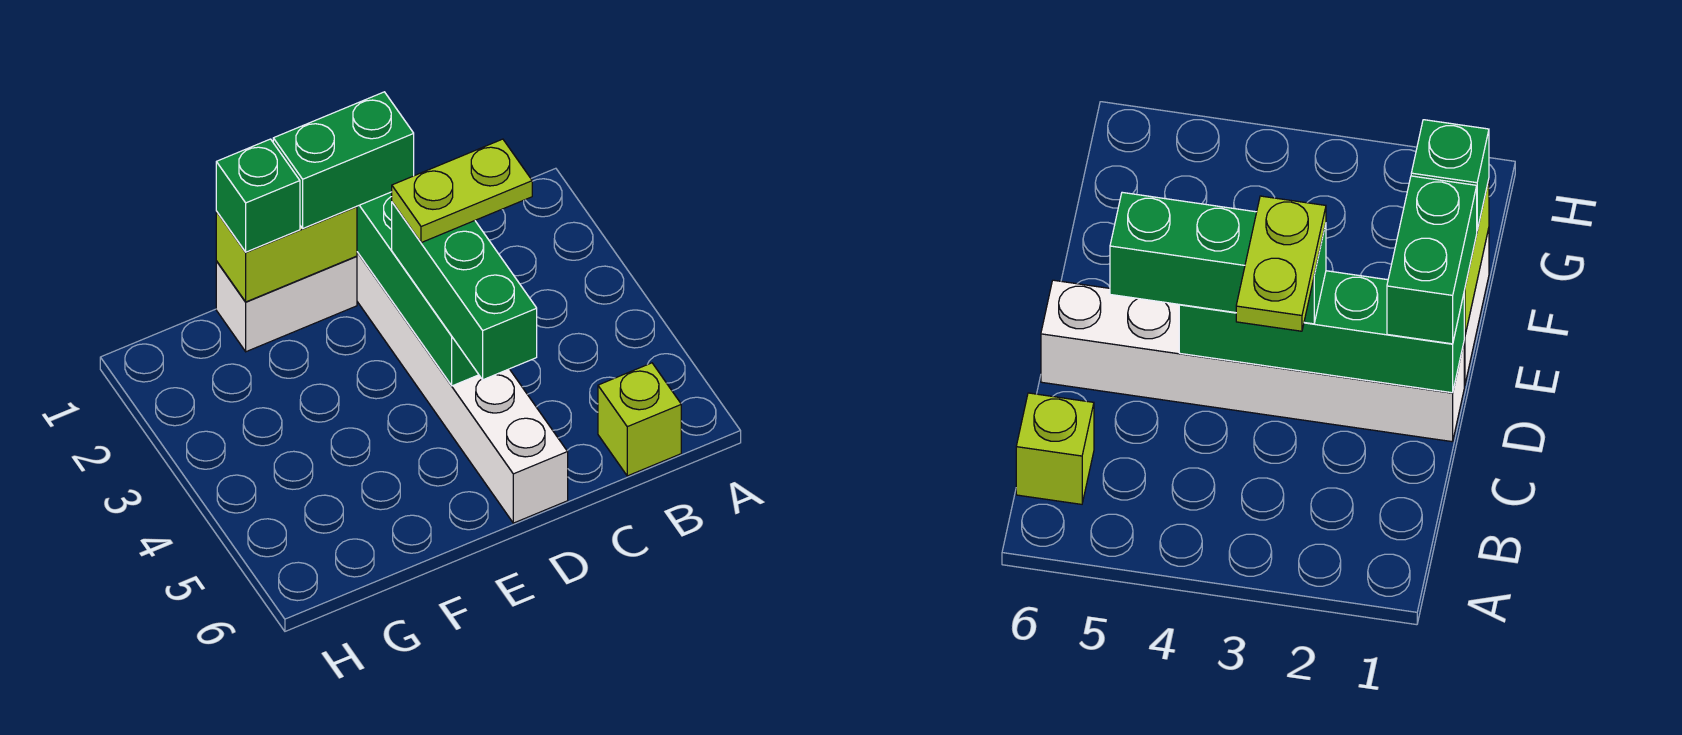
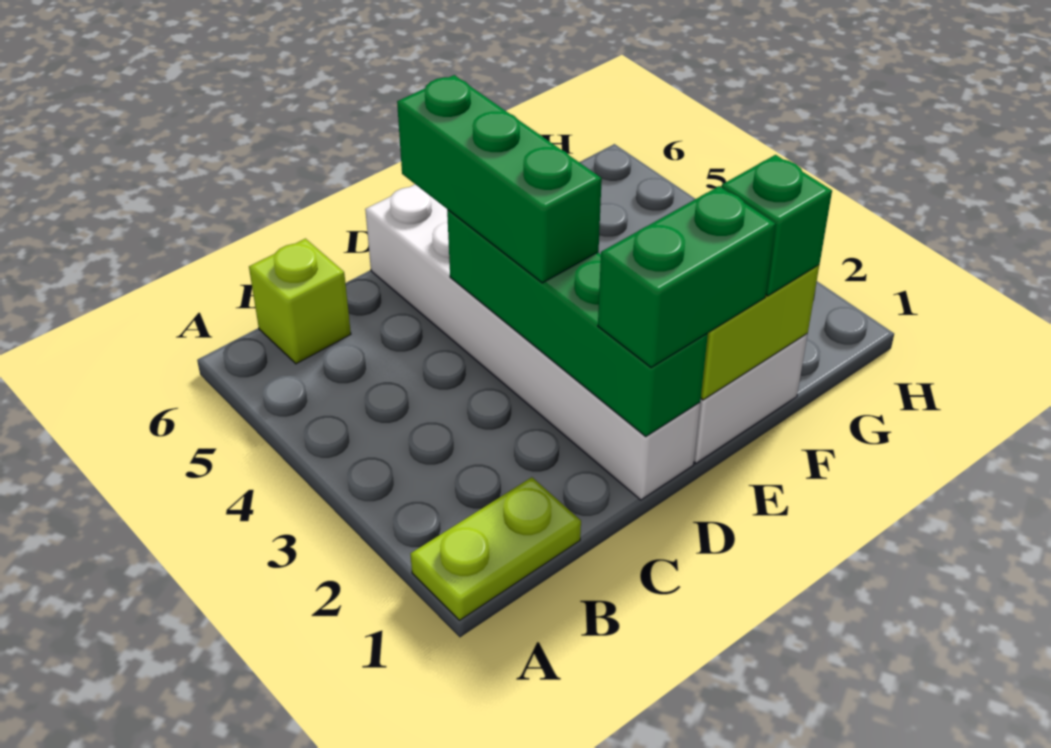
lime 1x2 plate [392,139,532,243] -> lime 1x2 plate moved to [411,477,581,620]

